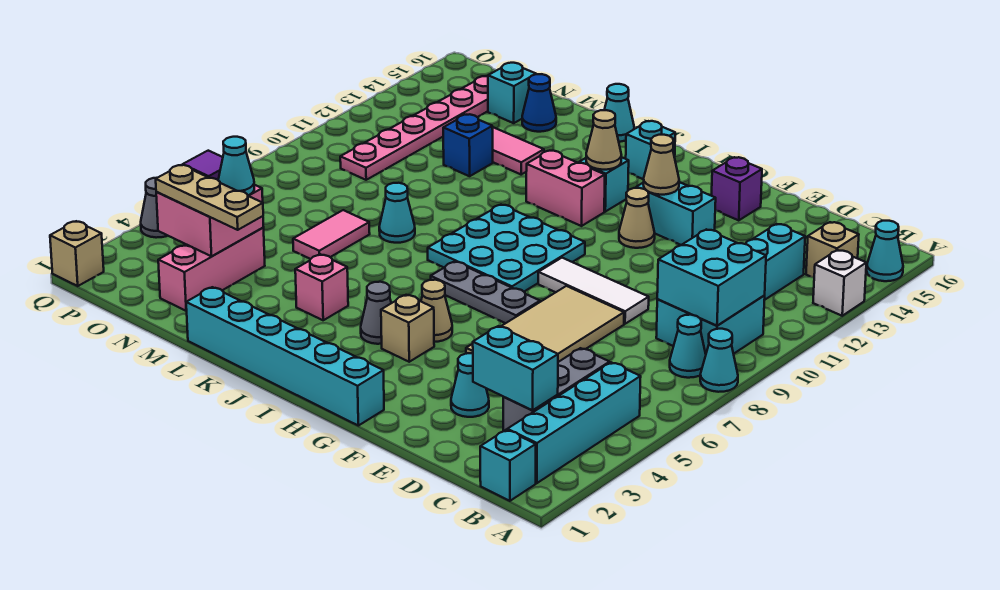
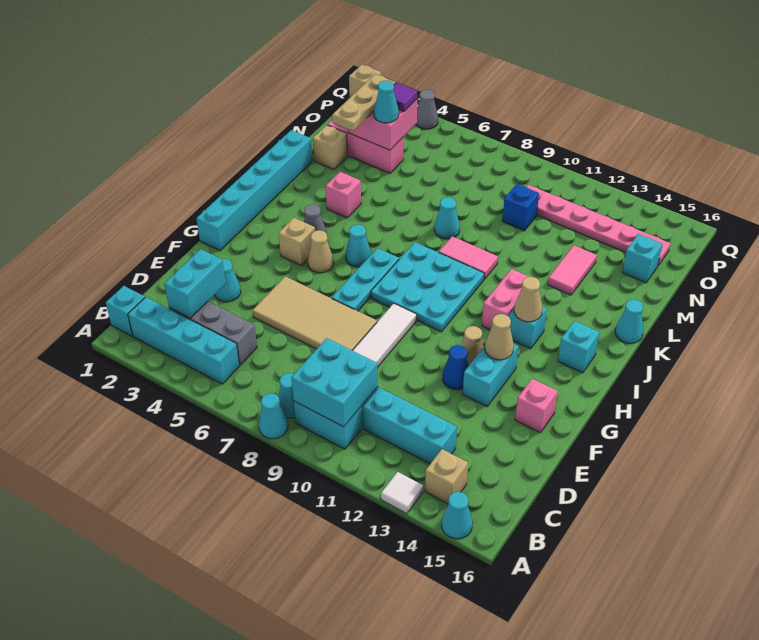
white 1x1 brick [813,250,866,316] -> white 1x1 tile [381,472,423,514]
purple 1x1 brick [712,157,762,220] -> pink 1x1 brick [515,379,558,433]
grey 1x3 plate [431,262,540,323] -> cyan 1x3 plate [332,248,399,311]
none -> cyan 1x1 cone [345,225,371,267]
none -> tan 1x1 brick [313,125,347,170]
pink 1x2 tile [293,210,370,259] -> pink 1x2 tile moved to [439,236,498,279]
blue 1x1 brick [443,114,493,176] -> blue 1x1 brick moved to [502,184,539,231]
blue 1x1 cone [522,74,556,132] -> blue 1x1 cone moved to [443,345,468,390]

